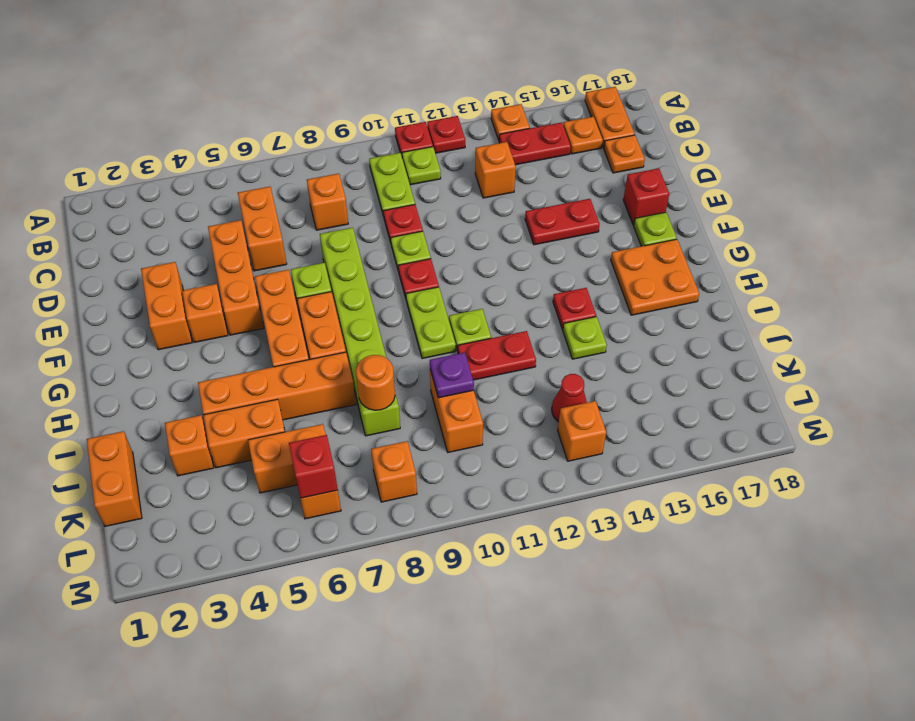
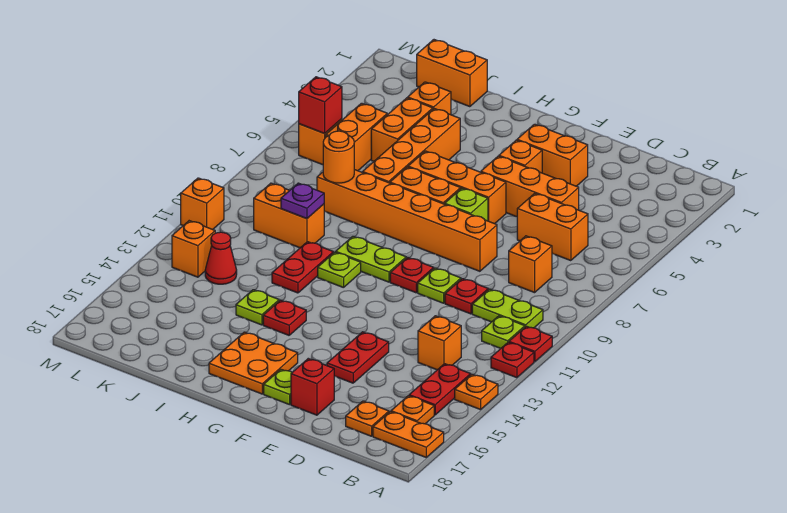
lime 1x6 brick [320,228,400,436] -> orange 1x6 brick [317,170,497,271]
orange 1x1 brick [371,441,417,502] -> orange 1x1 brick moved to [181,178,224,230]

